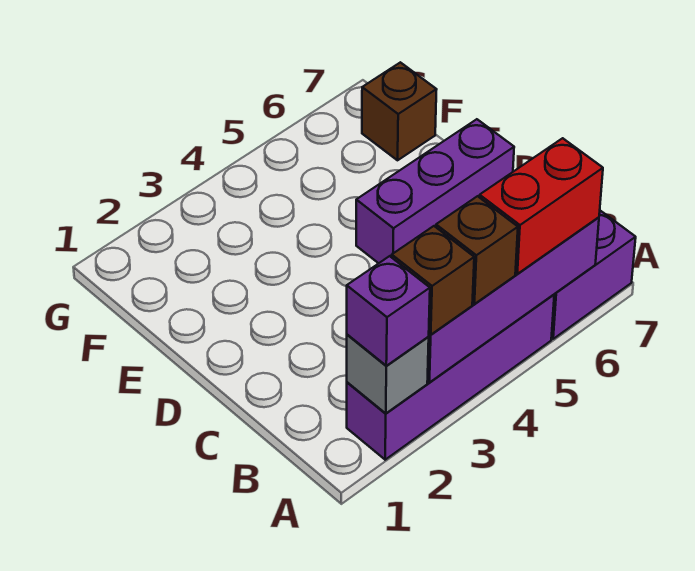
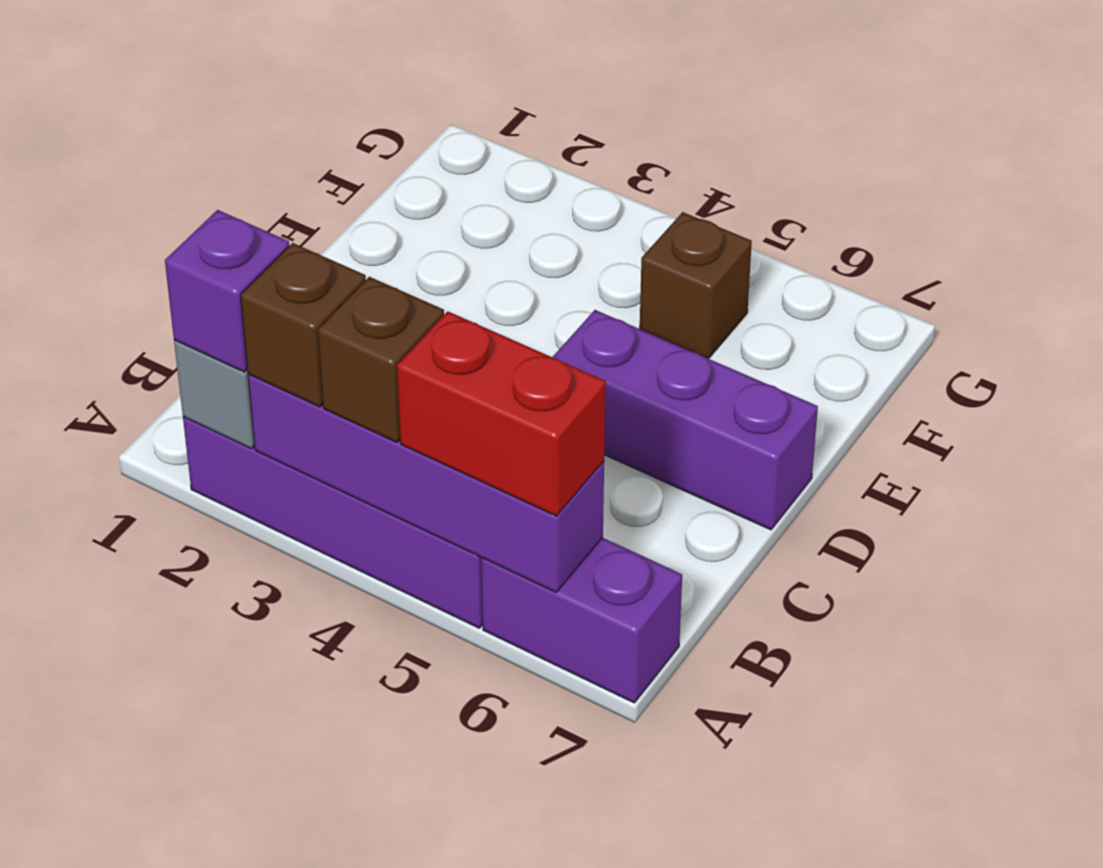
brown 1x1 brick [362,62,437,160] -> brown 1x1 brick moved to [640,212,752,359]

